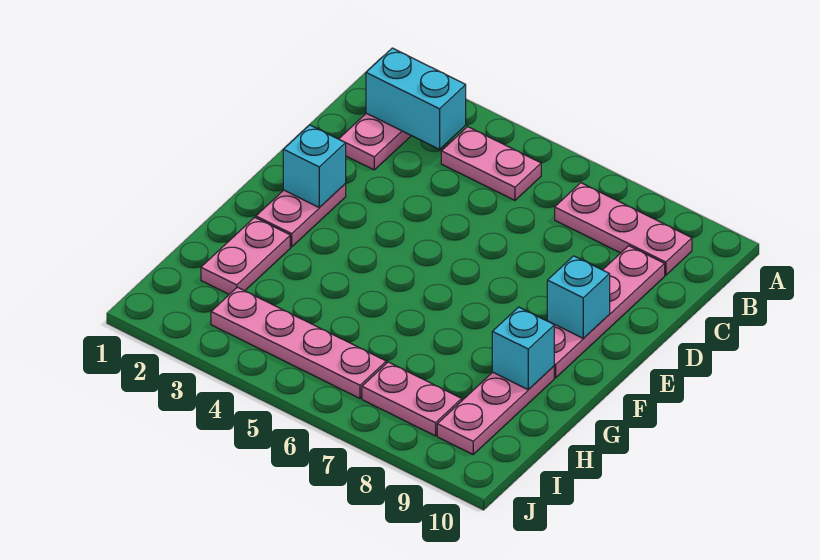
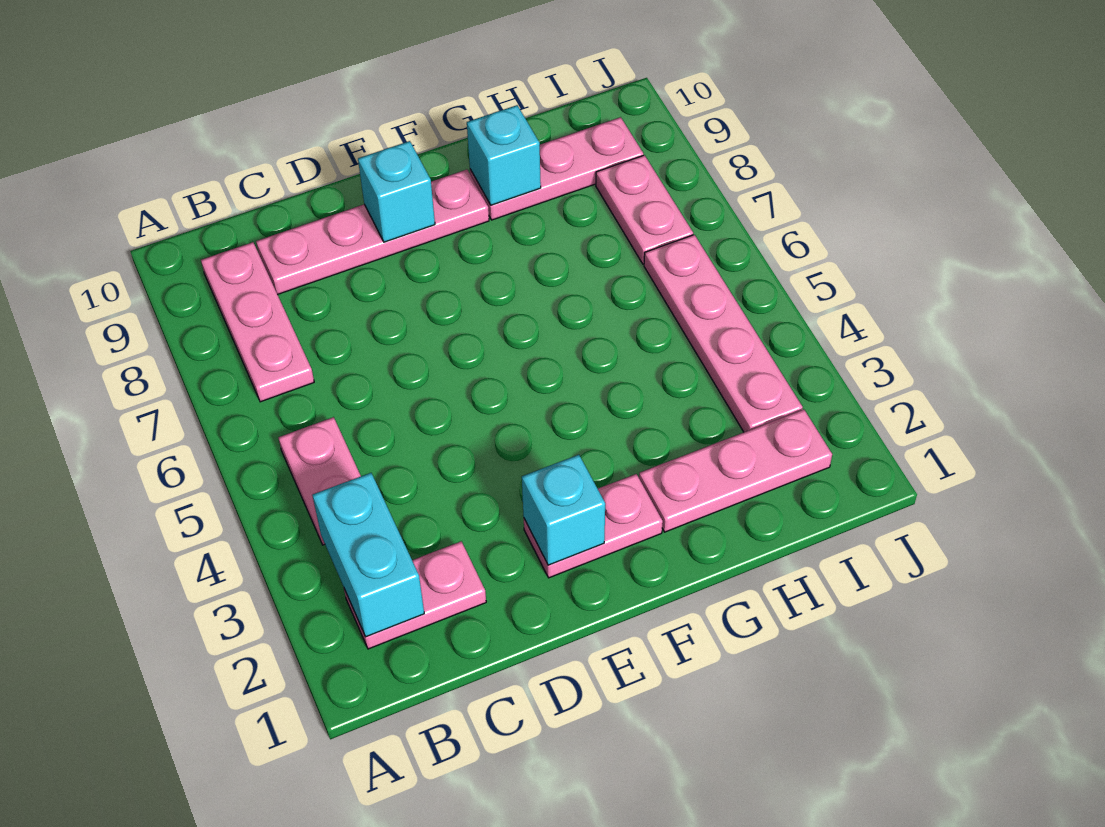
pink 1x2 plate [201,217,290,294] -> pink 1x3 plate [639,409,832,532]

